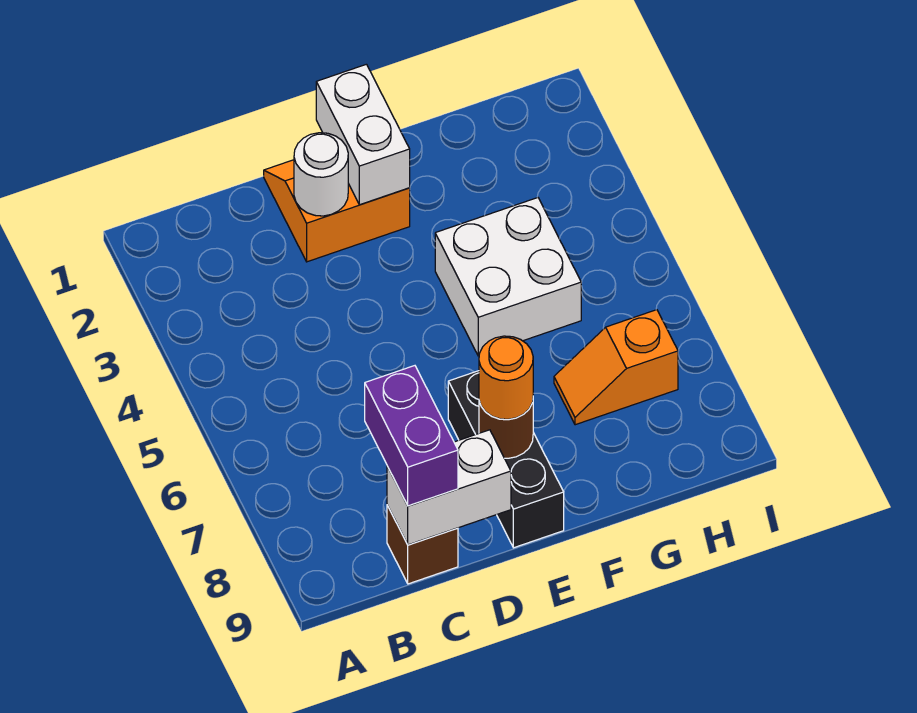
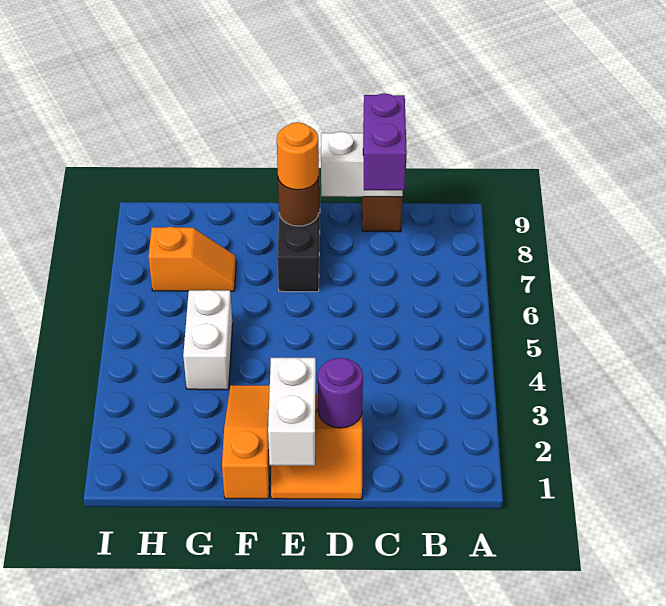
white 1x1 round brick [294,133,348,216] -> purple 1x1 round brick [318,358,363,428]
none -> orange 1x3 slope [222,385,270,499]
white 2x2 brick [435,198,581,356] -> white 1x2 brick [183,290,233,390]

